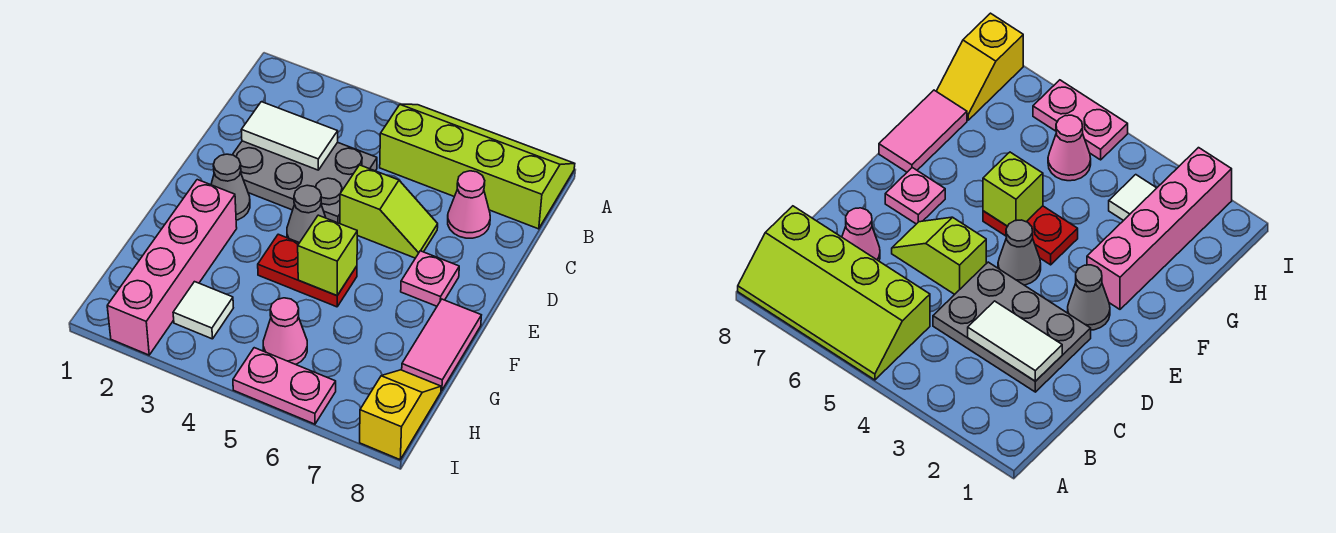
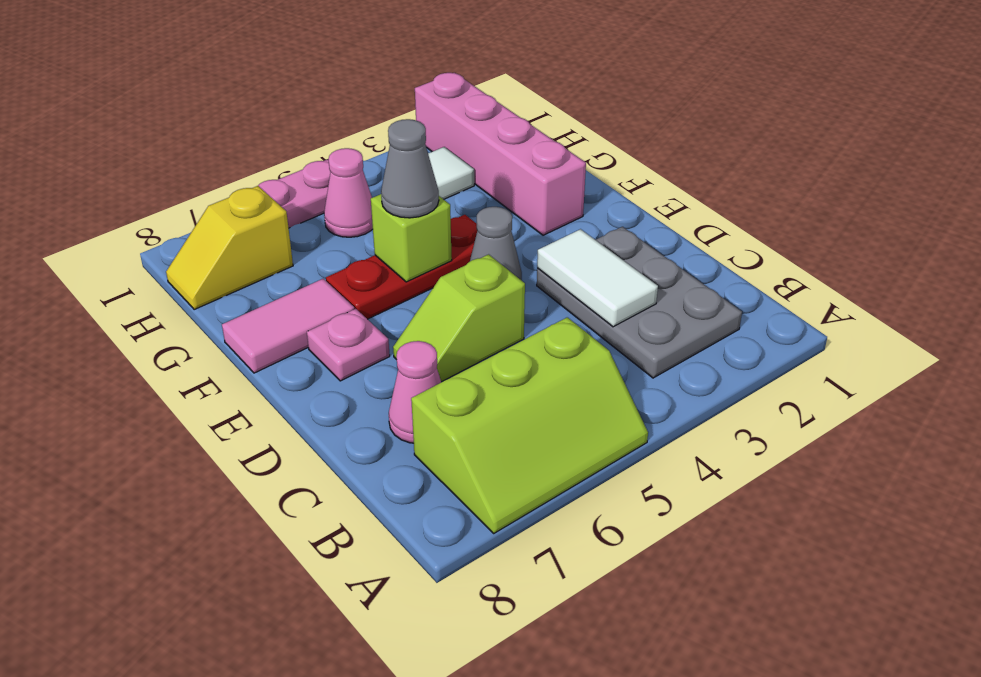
lime 2x4 slope [380,104,575,229] -> lime 2x3 slope [411,317,648,533]
grey 2x3 plate [232,141,377,224] -> grey 2x3 plate turned to [537,227,742,378]
white 1x2 tile [241,102,338,170] -> white 1x2 tile turned to [537,229,658,327]
grey 1x1 cone [211,154,250,220] -> grey 1x1 cone moved to [381,119,439,218]
red 1x2 plate [258,234,357,307] -> red 1x3 plate [326,215,477,319]
pink 1x2 tile [402,299,481,391] -> pink 1x2 tile turned to [222,279,354,373]
yellow 1x2 slope [360,370,441,460] -> yellow 1x2 slope turned to [166,186,293,309]

